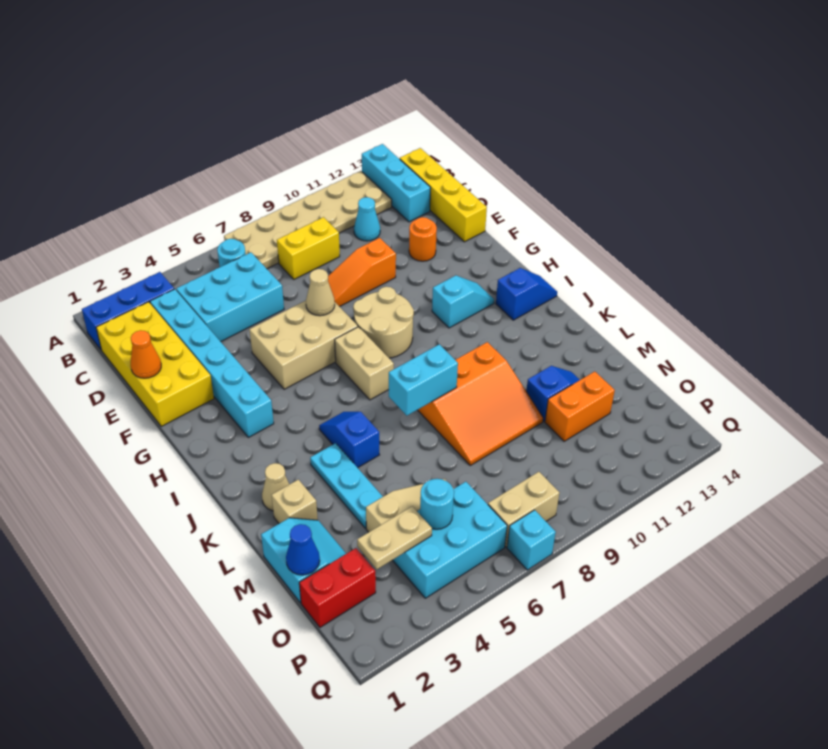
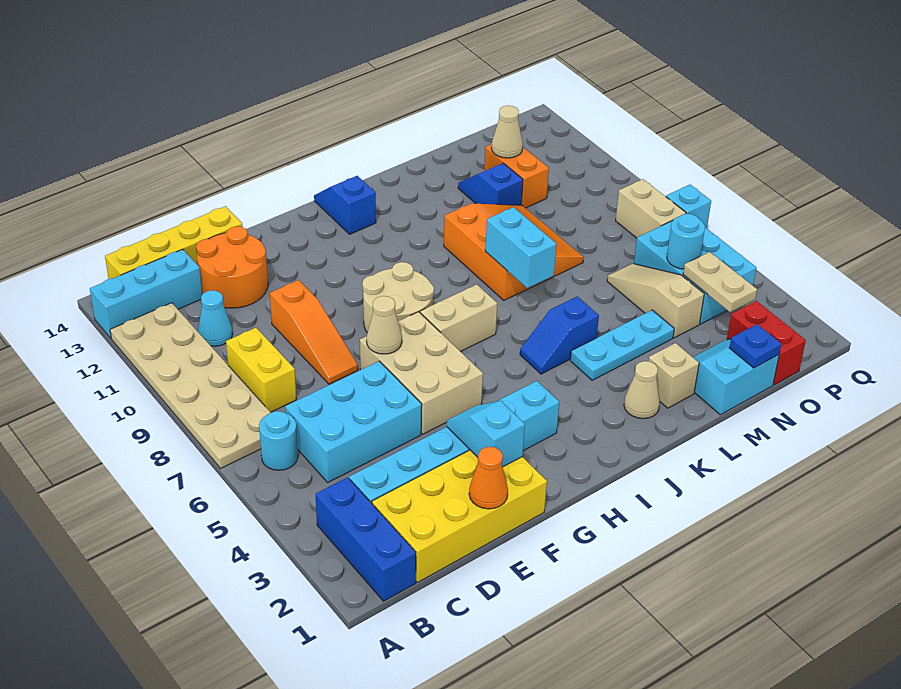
cyan 2x3 brick [176,252,284,342] -> cyan 2x3 brick turned to [285,361,422,482]
orange 1x1 round brick [409,217,437,261] -> orange 2x2 round brick [196,226,268,308]
cyan 1x2 slope [432,275,494,328] -> cyan 1x2 slope moved to [447,401,525,467]
blue 1x1 cone [286,524,320,575] -> blue 1x1 plate [729,324,781,368]
none -> tan 1x1 cone [491,106,523,158]

